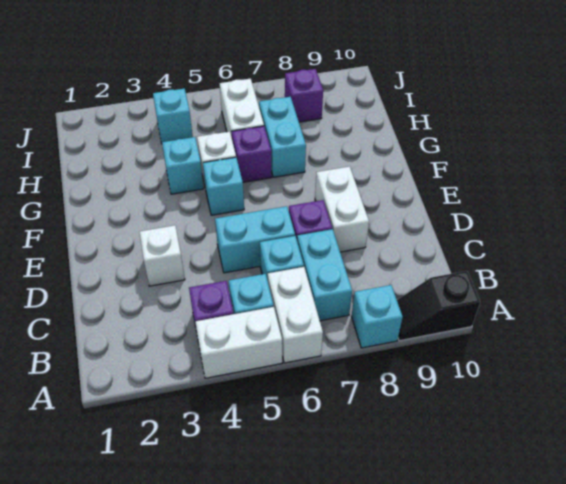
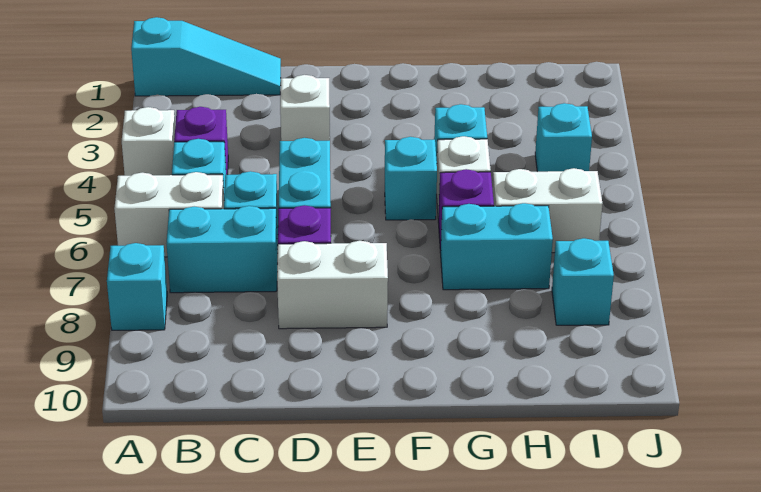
none -> cyan 1x3 slope [131,17,281,96]
white 1x2 brick [195,307,282,378] -> white 1x1 brick [122,107,175,176]
black 1x2 slope [397,271,480,341] -> none
purple 1x1 brick [285,69,323,122] -> cyan 1x1 brick [552,238,614,325]

